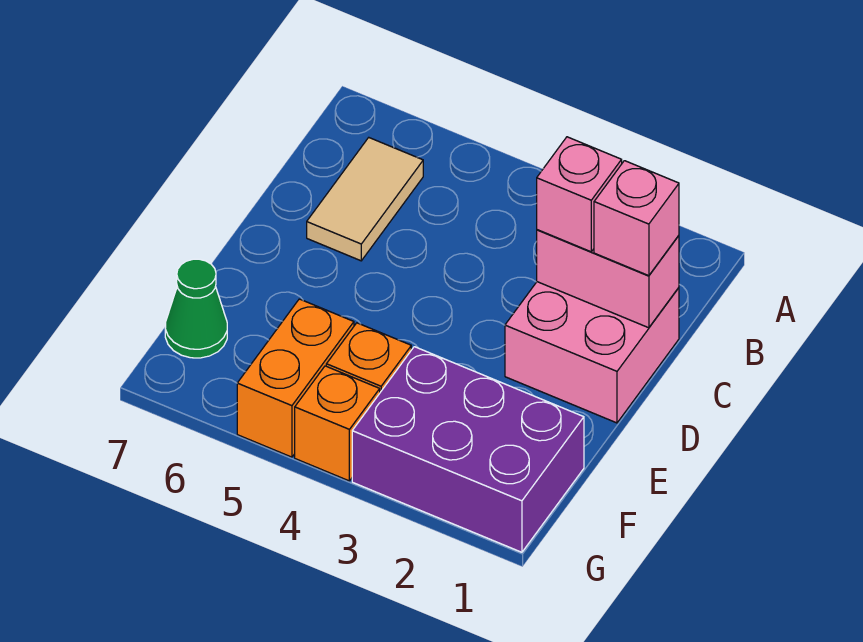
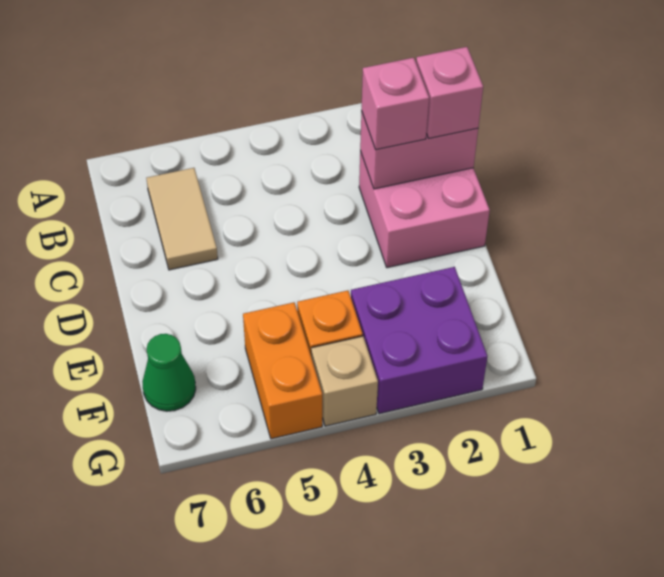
purple 2x3 brick [352,347,584,552] -> purple 2x2 brick [351,267,488,414]
orange 1x1 brick [295,366,380,481] -> tan 1x1 brick [311,336,378,426]

